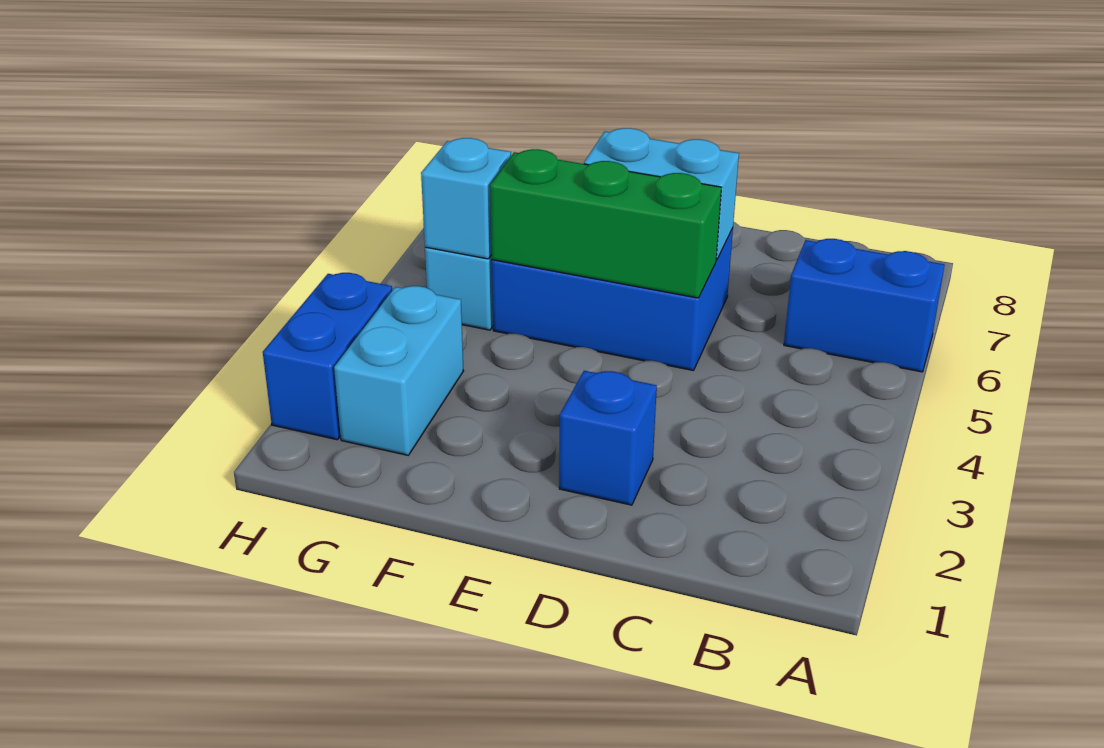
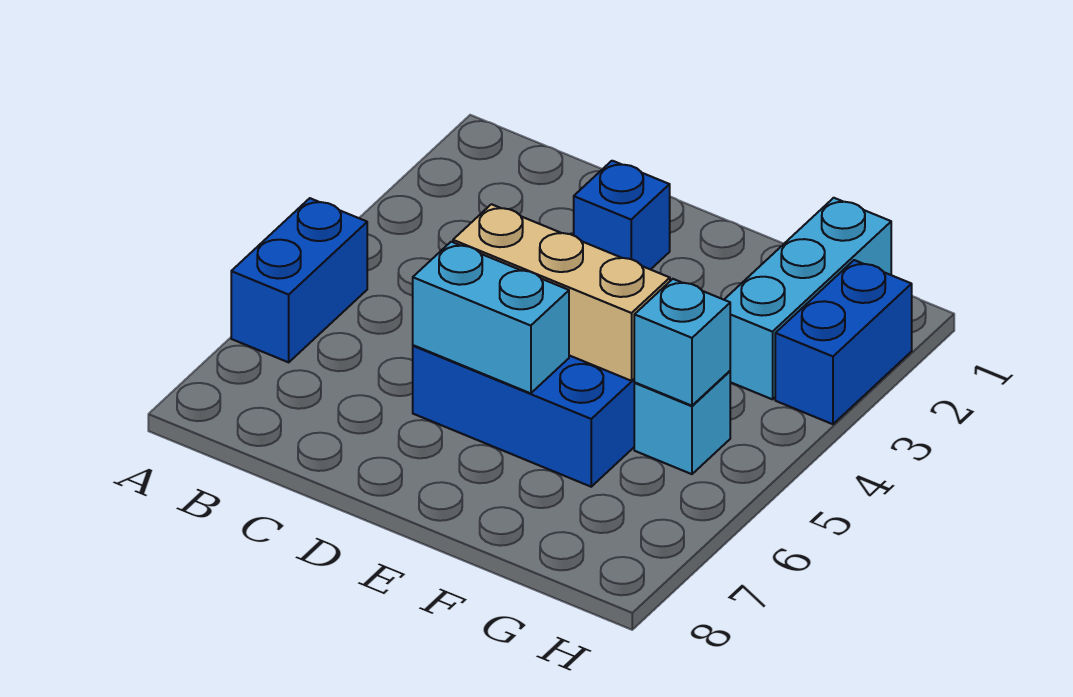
blue 1x2 brick [784,239,944,372] -> blue 1x2 brick turned to [231,198,367,362]
green 1x3 brick [490,149,721,298] -> tan 1x3 brick [453,204,670,381]
cyan 1x2 brick [334,286,463,455] -> cyan 1x3 brick [724,198,891,399]

